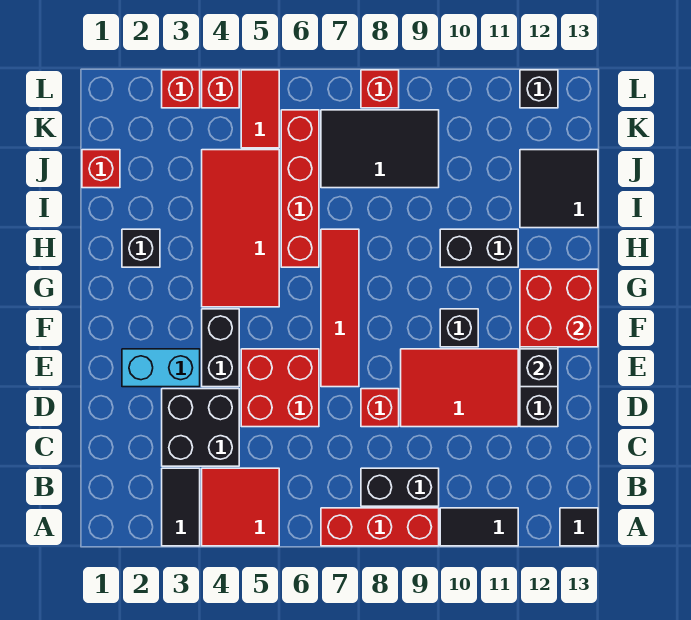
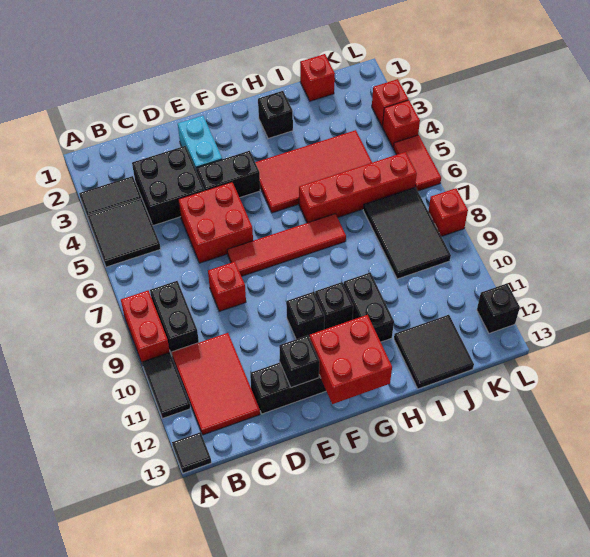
red 2x2 tile [202,468,279,546] -> black 2x2 tile [88,199,161,267]
red 1x3 brick [321,508,439,546] -> red 1x2 brick [121,291,170,363]
red 2x3 tile [401,349,518,427] -> red 2x3 tile moved to [172,333,260,435]
none -> black 1x1 brick [315,282,353,329]
red 1x2 tile [241,70,279,148] -> red 1x2 tile turned to [394,135,441,191]

